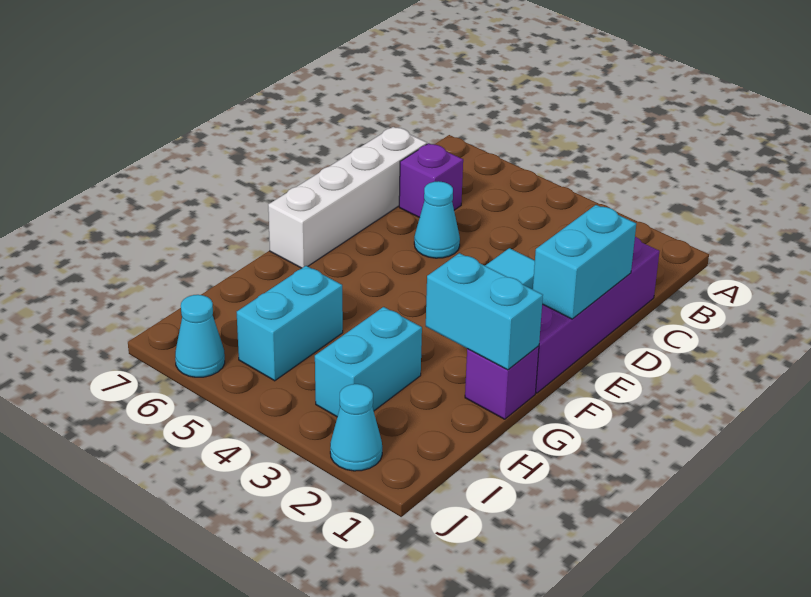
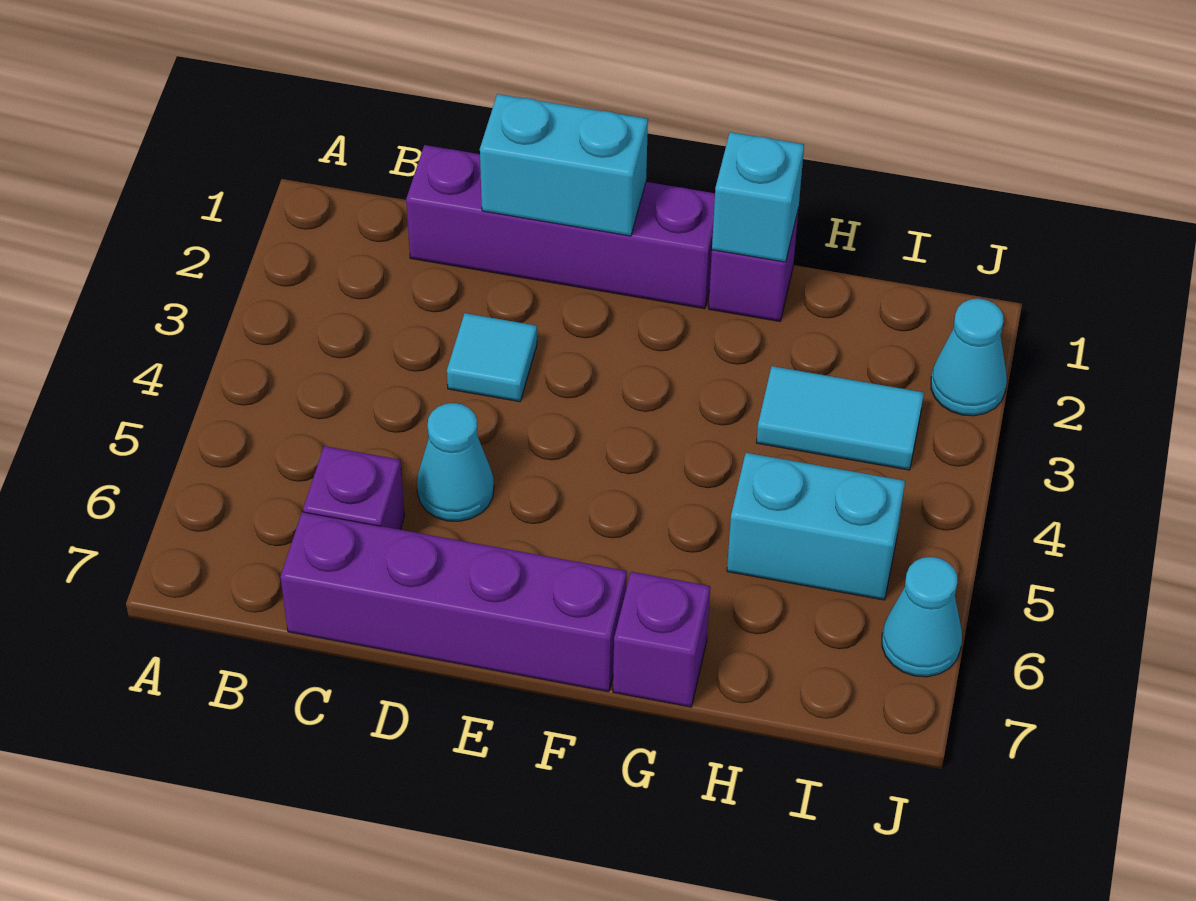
white 1x4 brick [268,127,427,268] -> purple 1x4 brick [281,512,627,692]
cyan 1x2 brick [426,253,543,370] -> cyan 1x1 brick [712,132,804,262]
none -> purple 1x1 brick [613,572,710,707]
cyan 1x2 brick [315,307,422,417] -> cyan 1x2 tile [756,366,924,470]

